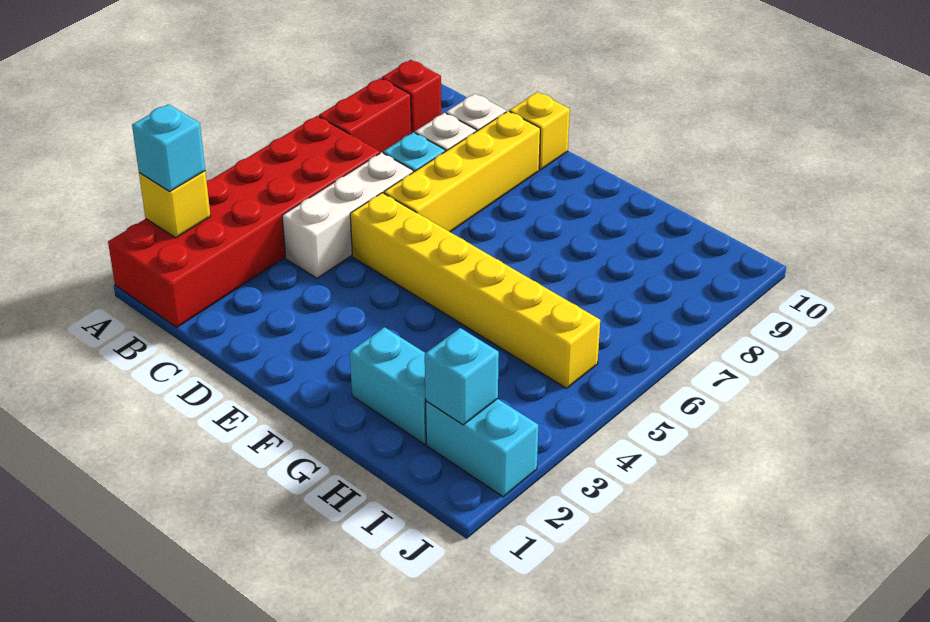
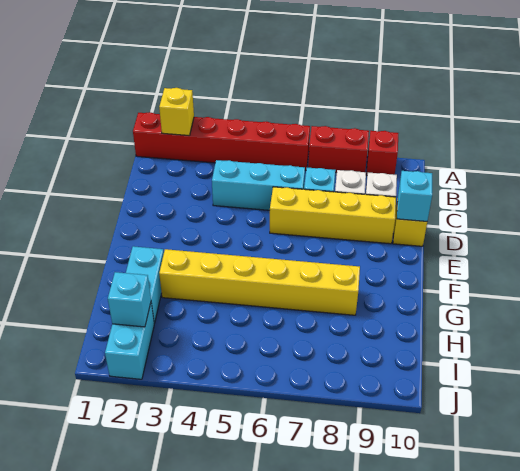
red 2x6 brick [108,116,380,327] -> red 1x6 brick [133,112,310,170]
cyan 1x1 brick [132,104,205,191] -> cyan 1x1 brick moved to [397,171,432,221]
white 1x3 brick [282,152,413,278] -> cyan 1x3 brick [212,160,305,210]
yellow 1x6 brick [350,193,600,388] -> yellow 1x6 brick turned to [159,249,360,315]

